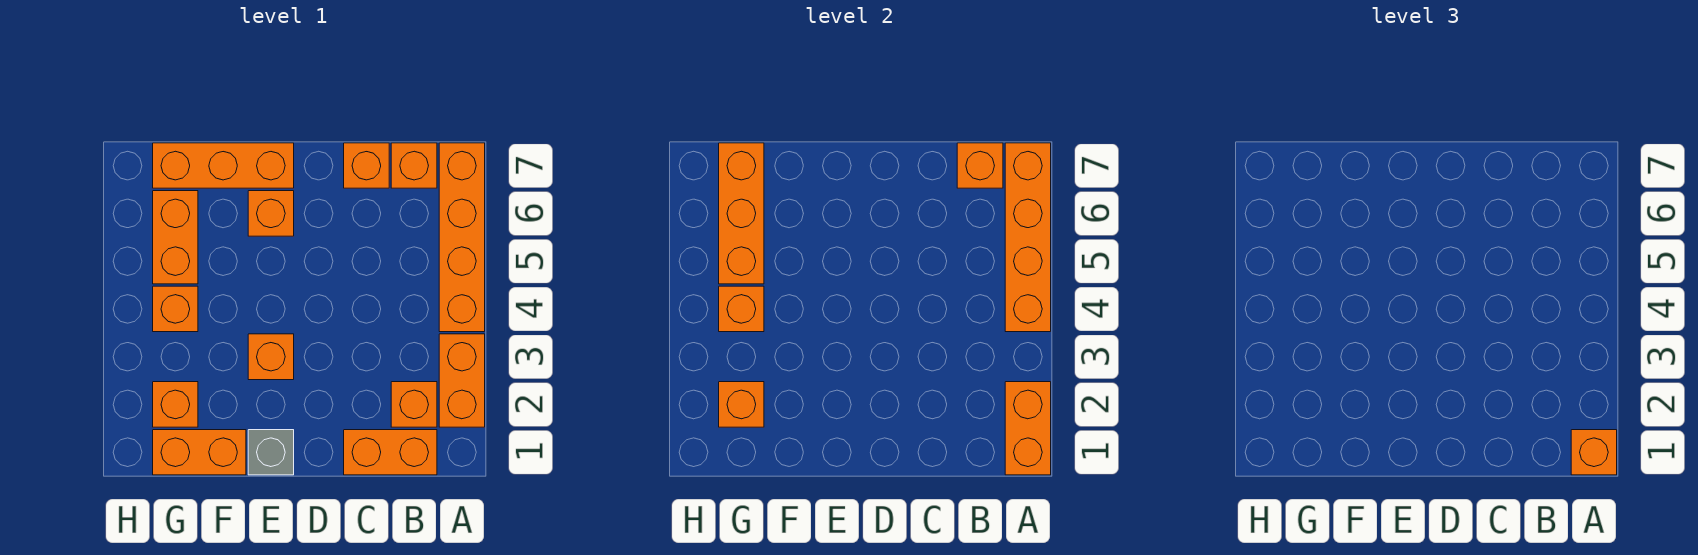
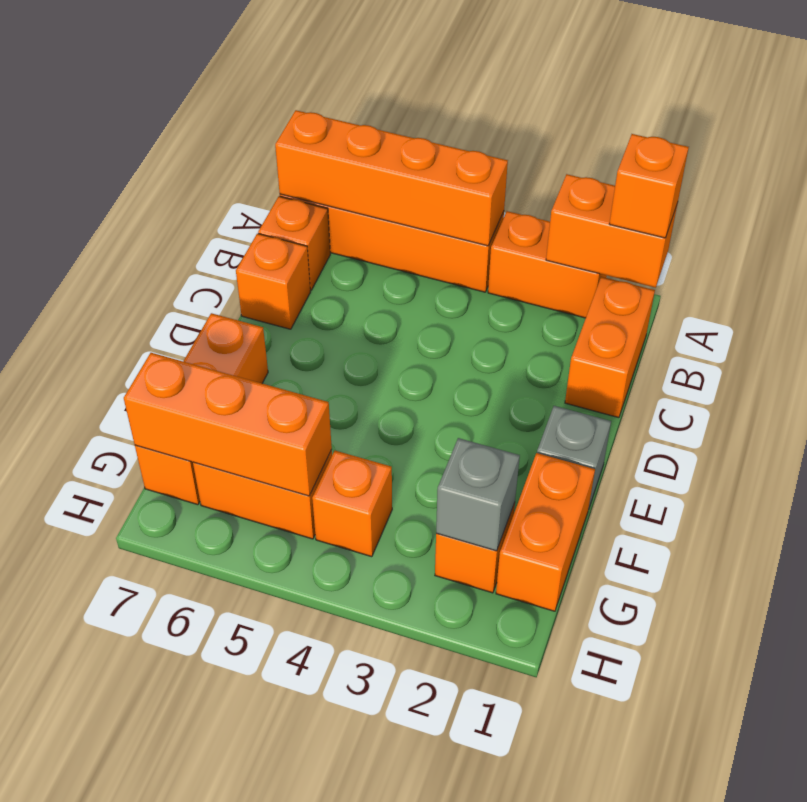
orange 1x1 brick [391,382,437,427] -> none
orange 1x1 brick [957,143,1003,188] -> none
orange 1x1 brick [248,334,294,380] -> none
orange 1x1 brick [248,191,294,236] -> none
orange 1x1 brick [719,382,764,427] -> grey 1x1 brick [436,438,520,551]
orange 1x1 brick [719,286,764,332] -> none

